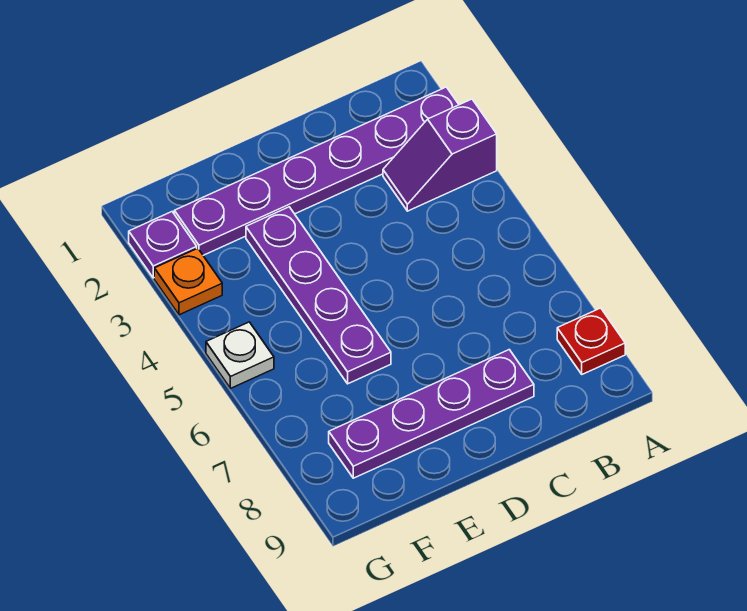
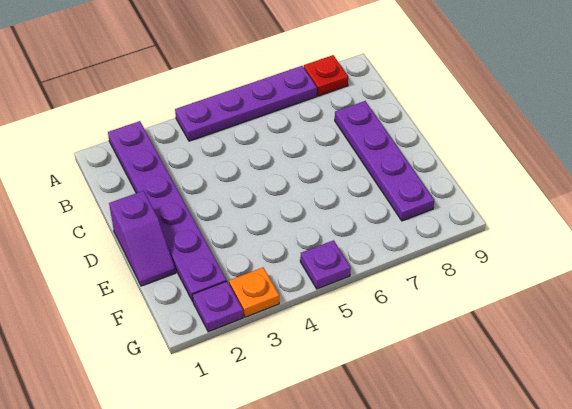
purple 1x2 slope [383,99,497,211] -> purple 1x2 slope moved to [109,191,176,286]
purple 1x4 plate [246,207,391,384] -> purple 1x4 plate moved to [175,66,317,141]
white 1x1 plate [206,322,274,388] -> purple 1x1 plate [300,240,351,289]

